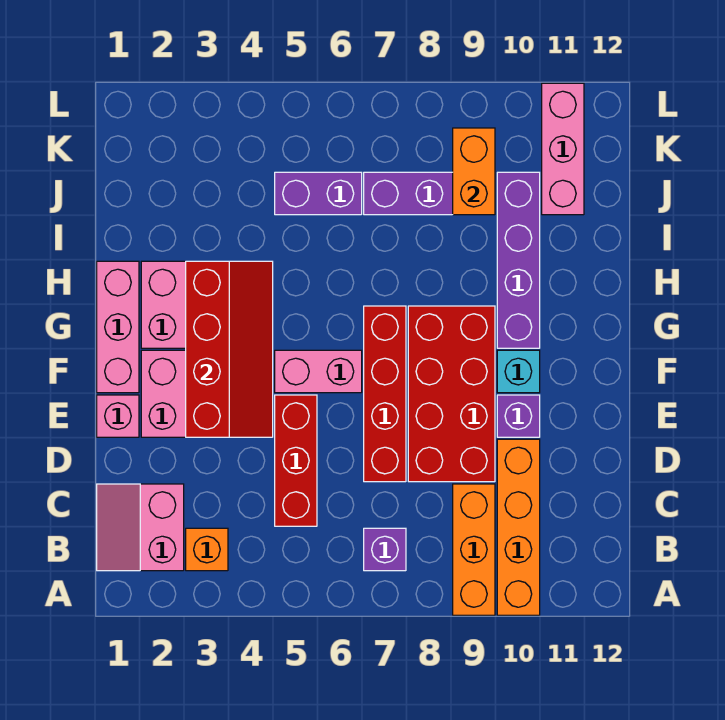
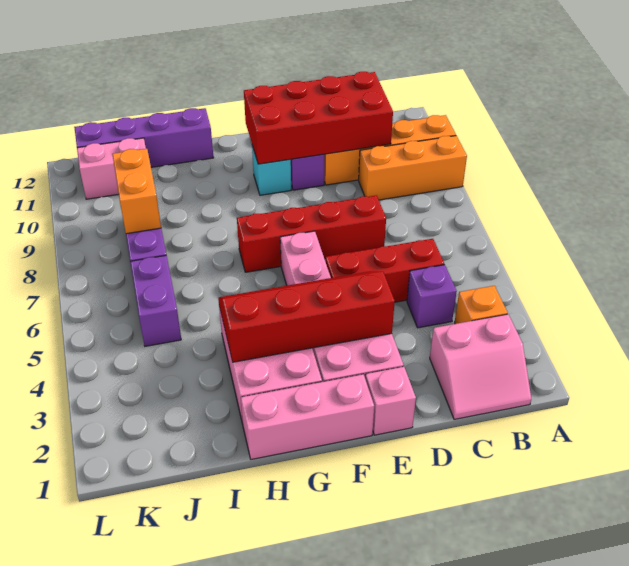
purple 1x1 brick [364,528,406,571] -> purple 1x1 brick moved to [407,265,457,328]
red 2x4 brick [408,306,495,482] -> red 2x4 brick moved to [244,72,393,164]
purple 1x4 brick [497,172,540,348] -> purple 1x4 brick moved to [74,108,214,167]
orange 1x2 brick [453,128,495,215] -> orange 1x2 brick turned to [112,149,161,234]
pink 1x3 brick [542,83,584,215] -> pink 1x2 brick [77,138,146,199]

